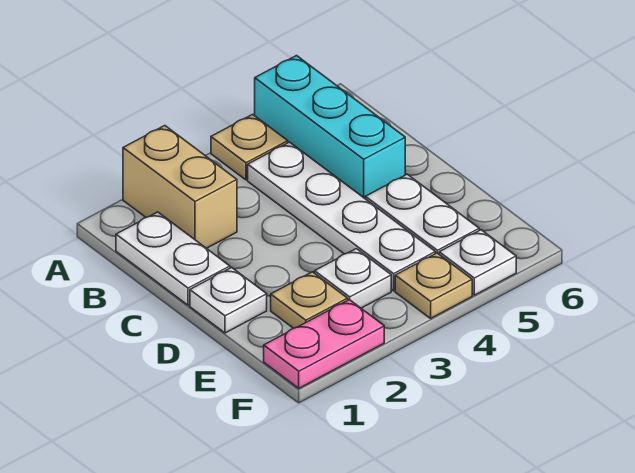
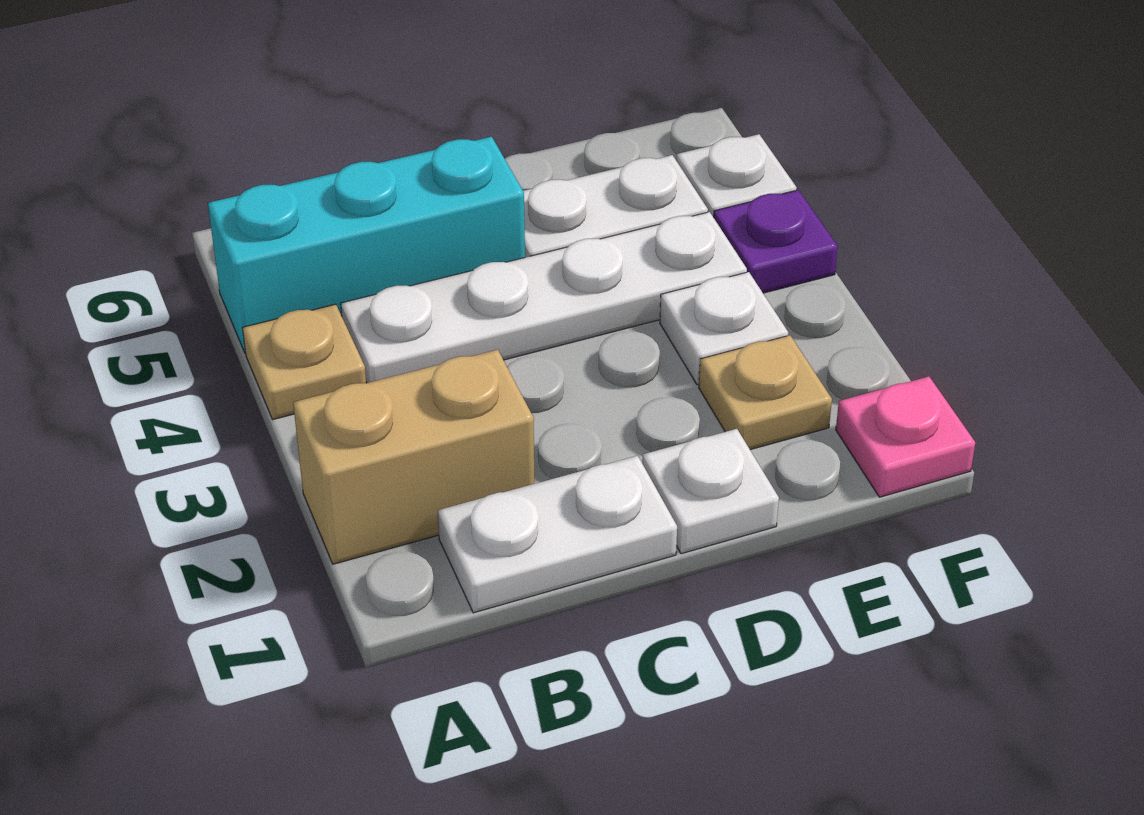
pink 1x2 plate [264,300,384,388] -> pink 1x1 plate [836,376,975,497]
tan 1x1 plate [395,253,472,318] -> purple 1x1 plate [714,190,838,293]

